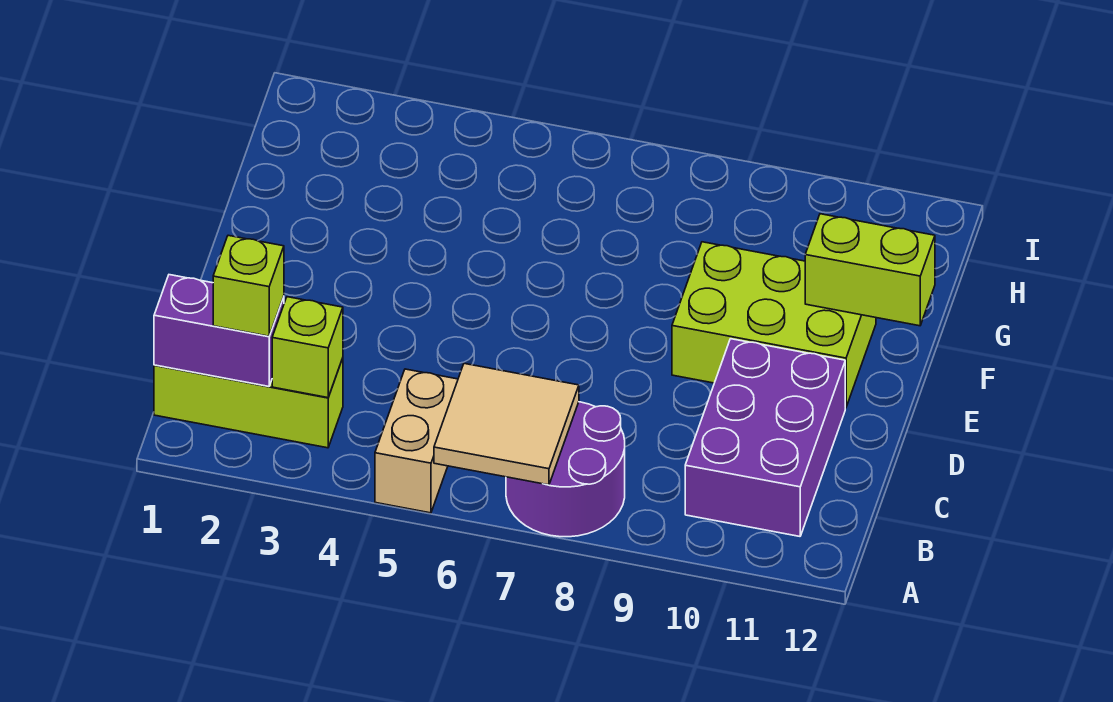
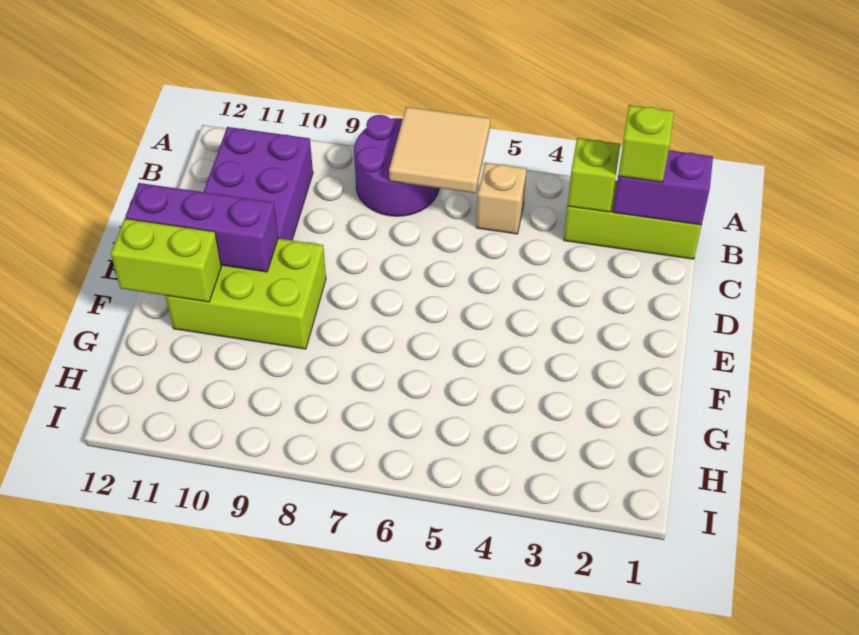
tan 1x2 brick [375,369,458,513] -> tan 1x1 brick [477,163,526,234]
none -> purple 1x3 brick [125,183,278,272]

